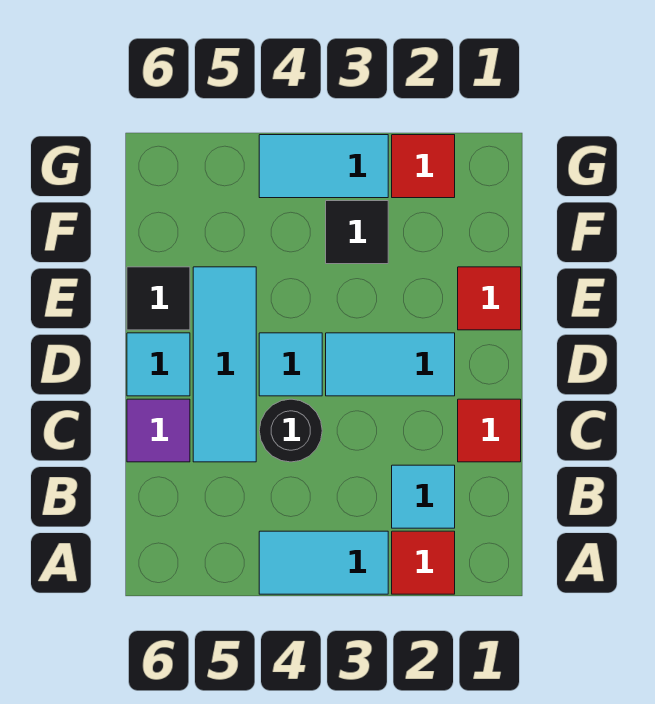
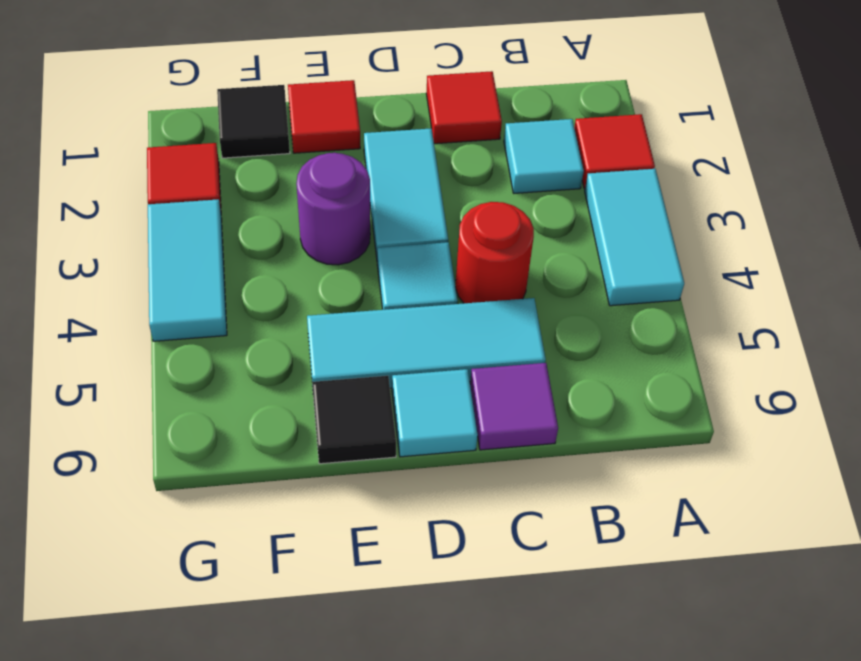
black 1x1 round brick [259,399,322,462] -> red 1x1 round brick [456,202,534,303]
none -> purple 1x1 round brick [296,153,370,265]
black 1x1 tile [326,201,388,264] -> black 1x1 tile moved to [217,85,290,158]

